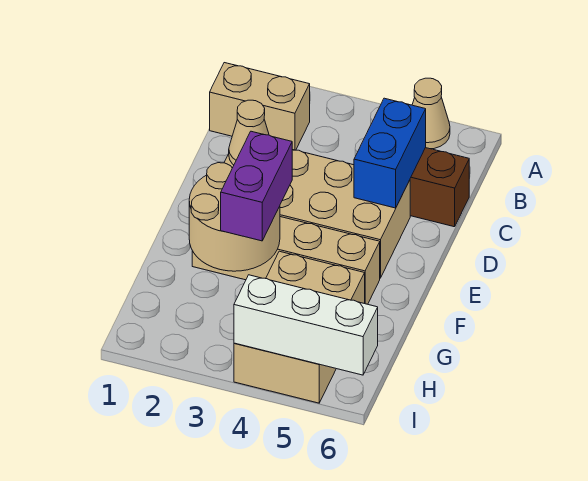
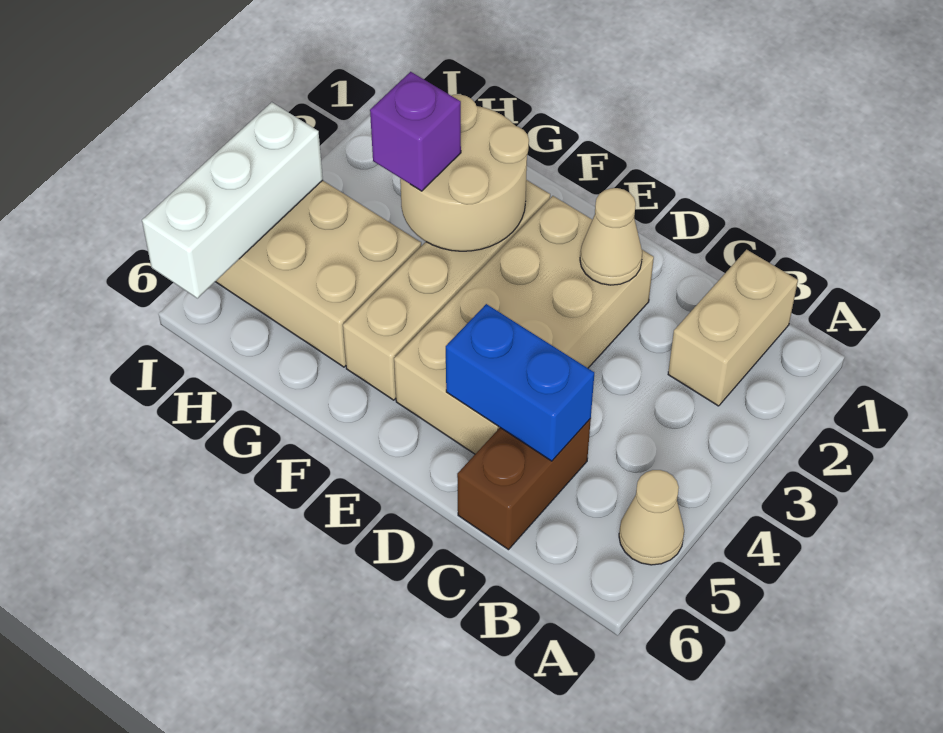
purple 1x2 brick [221,131,292,241] -> purple 1x1 brick [370,72,461,191]

